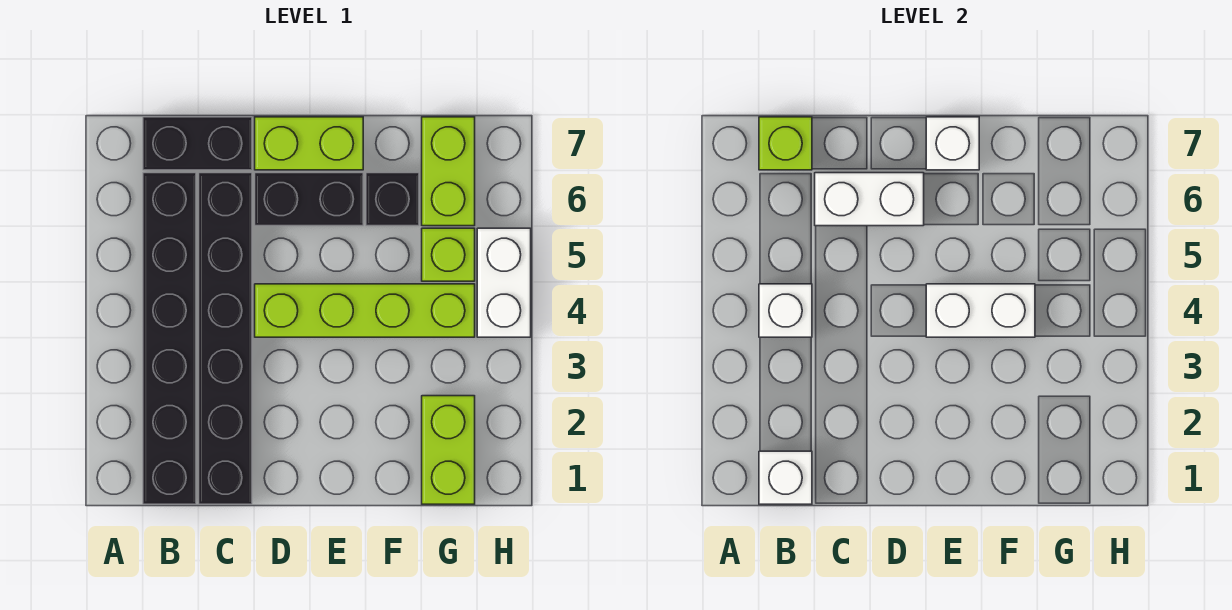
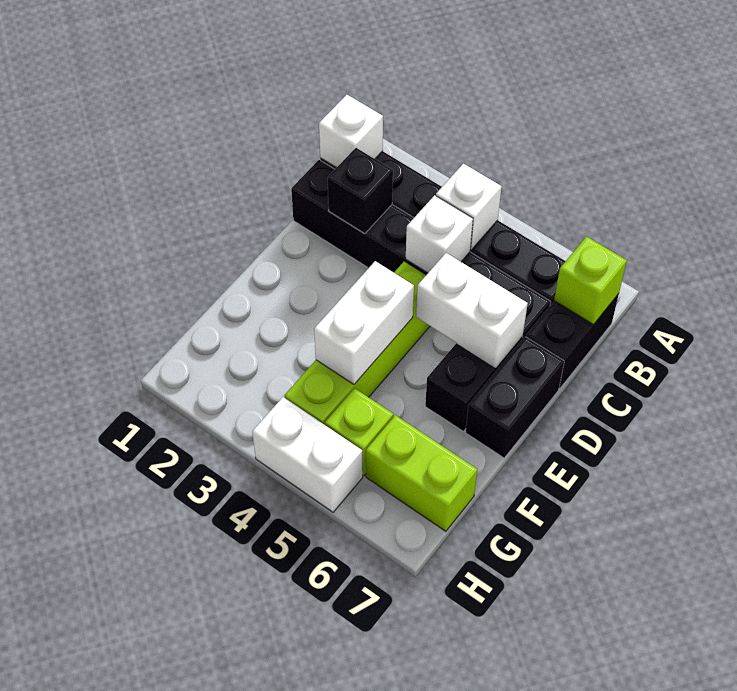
white 1x2 brick [815,173,924,226] -> white 1x2 brick turned to [416,253,528,367]
lime 1x2 brick [255,117,363,170] -> black 1x2 brick [465,337,564,458]
white 1x1 brick [926,117,979,170] -> white 1x1 brick moved to [406,195,473,273]
black 1x1 brick [366,173,419,226] -> black 1x1 brick moved to [328,148,393,234]
lime 1x2 brick [422,396,475,504] -> none

